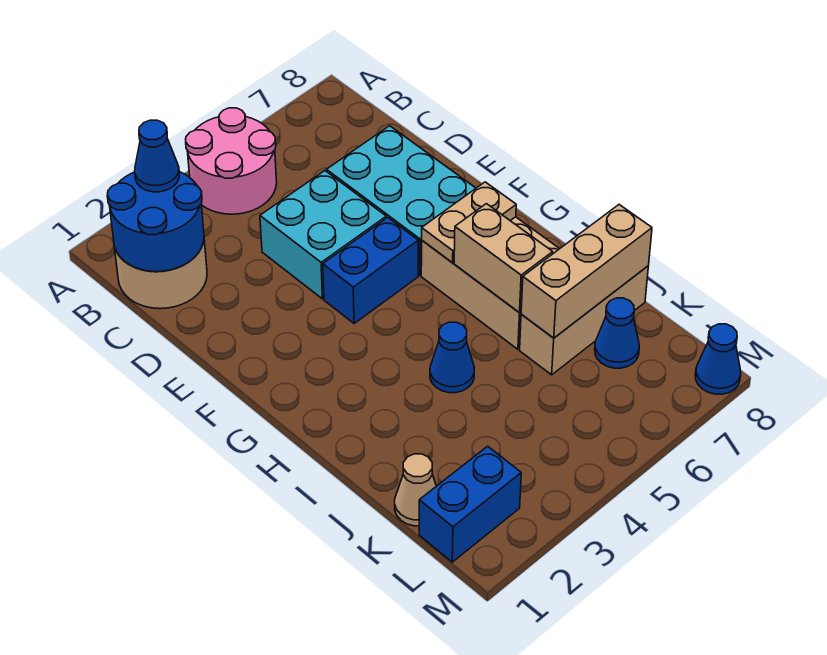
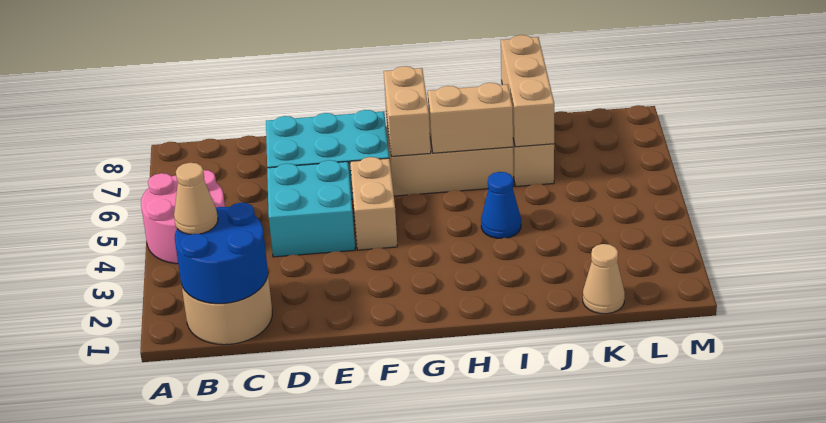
blue 1x1 cone [135,120,179,192] -> tan 1x1 cone [174,163,218,234]
blue 1x2 brick [323,218,418,323] -> tan 1x2 brick [350,157,397,250]
tan 1x2 plate [422,182,516,263] -> tan 1x2 brick [384,66,431,157]
blue 1x1 cone [595,298,639,368] -> none
blue 1x2 brick [419,446,521,562] -> none
blue 1x1 cone [695,324,741,394] -> none

